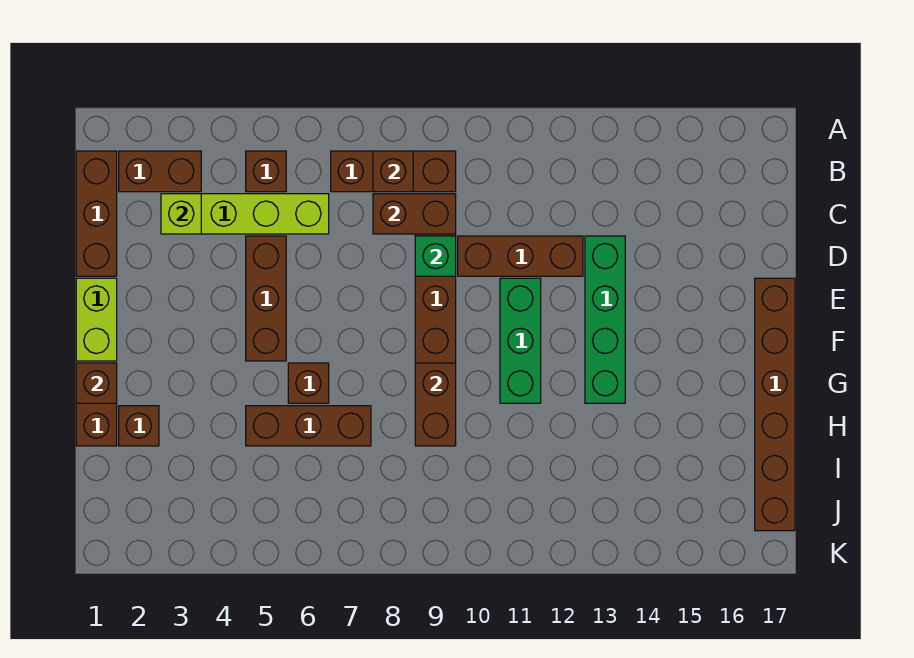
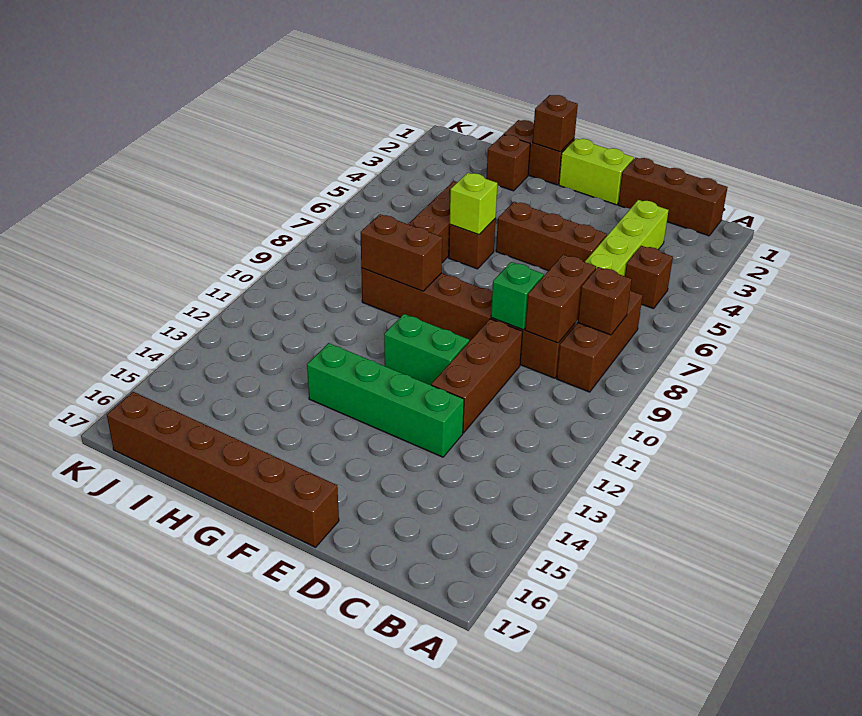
brown 1x2 brick [119,151,201,192] -> none
lime 1x1 brick [161,194,201,234] -> lime 1x1 brick moved to [450,173,497,234]
green 1x3 brick [500,278,541,403] -> green 1x2 brick [384,314,469,385]

